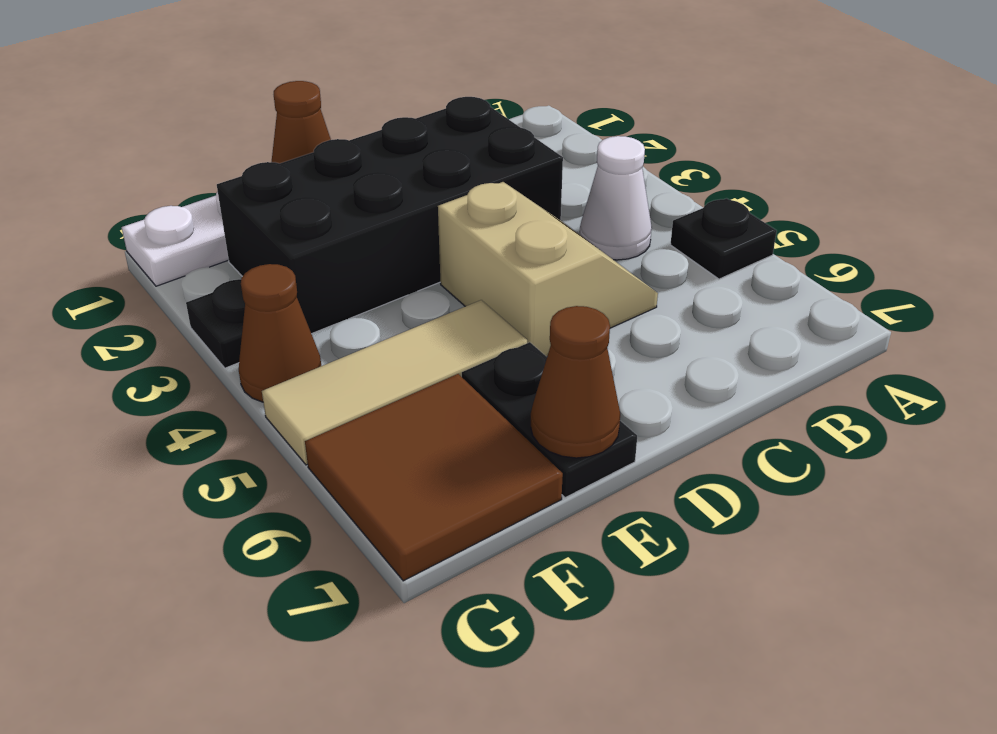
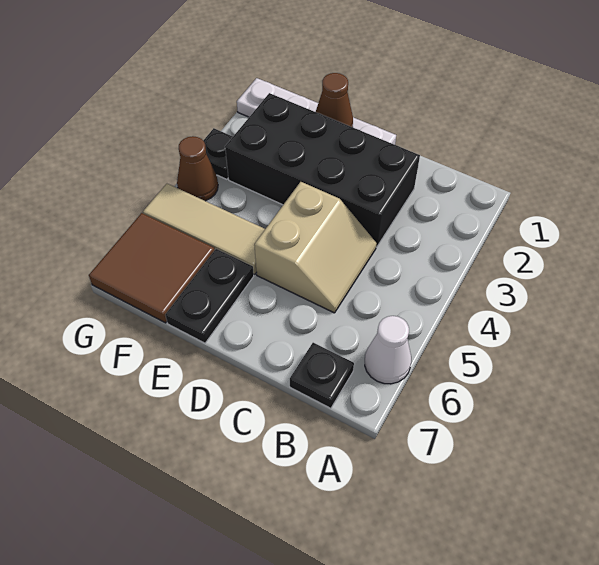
black 1x1 plate [670,198,777,279] -> black 1x1 plate moved to [290,343,354,408]
white 1x1 cone [580,136,652,260] -> white 1x1 cone moved to [365,316,411,384]
brown 1x1 cone [531,306,620,458] -> none

